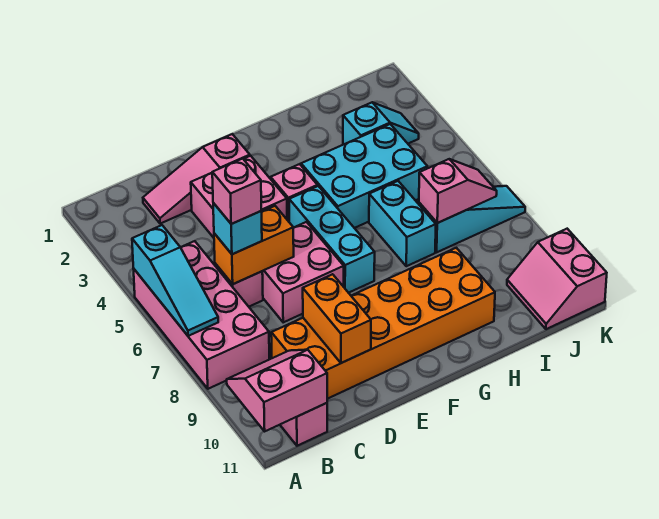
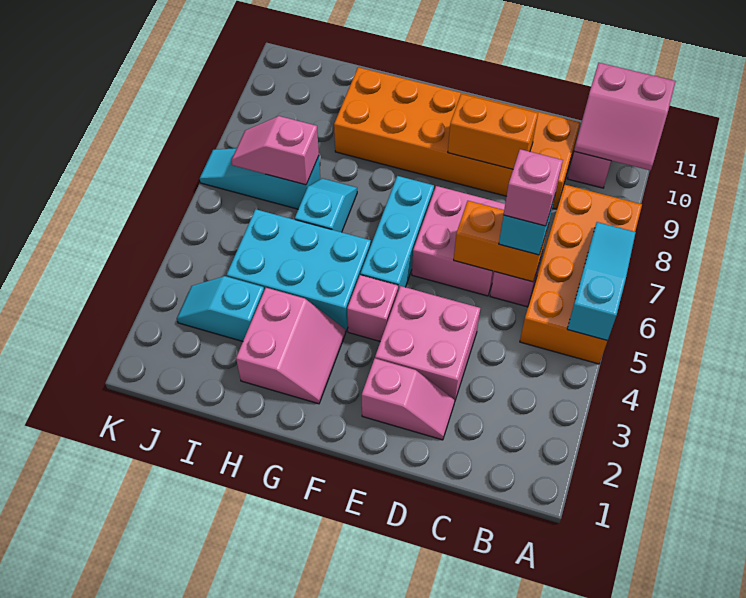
pink 2x4 brick [133,241,269,389] -> orange 2x4 brick [520,185,642,364]
pink 1x3 slope [143,134,250,224] -> pink 1x2 slope [362,359,455,440]
orange 1x2 brick [303,274,371,363] -> orange 1x2 brick turned to [448,94,538,169]
cyan 1x2 brick [369,181,436,266] -> cyan 1x2 slope [295,178,357,232]
pink 2x2 slope [507,229,607,329] -> pink 2x2 slope moved to [236,288,346,404]

